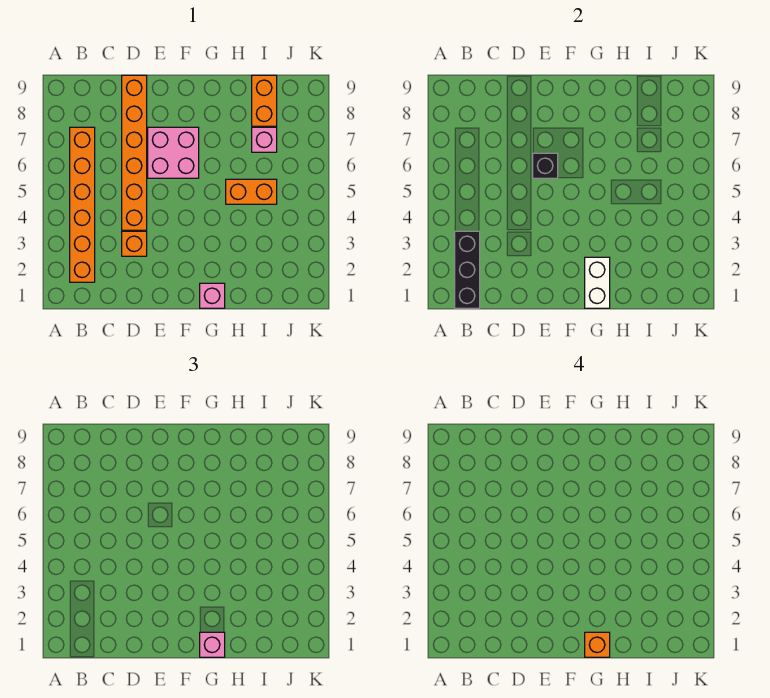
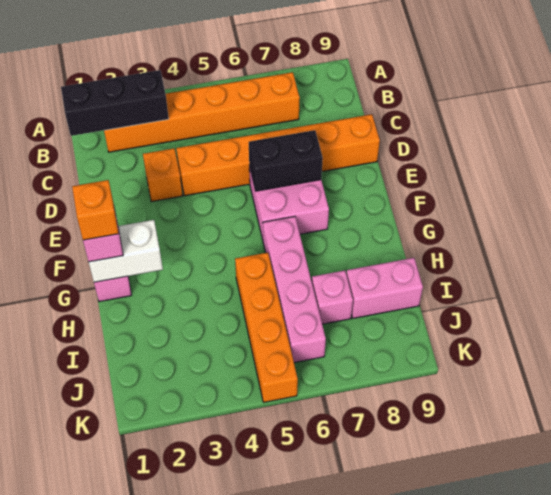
black 1x1 brick [533,153,558,178] -> black 1x2 brick [249,130,323,191]
none -> pink 1x4 brick [263,216,326,363]
orange 1x2 brick [226,179,277,204] -> orange 1x4 brick [235,253,298,402]
orange 1x2 brick [252,75,277,126] -> pink 1x2 brick [346,258,423,318]

